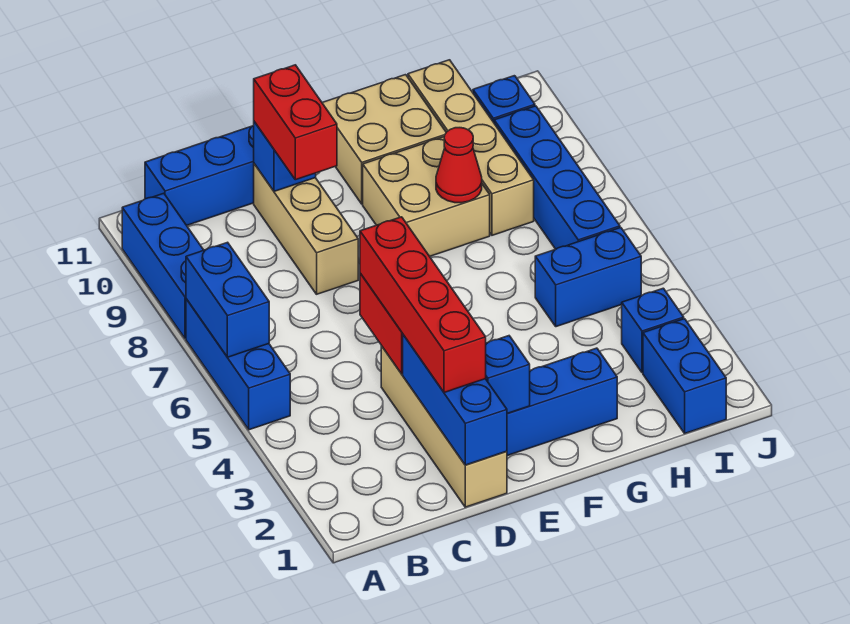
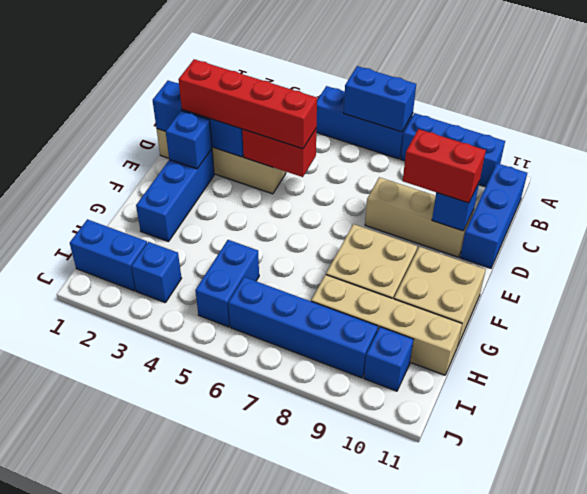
red 1x1 cone [436,128,482,203] -> none

